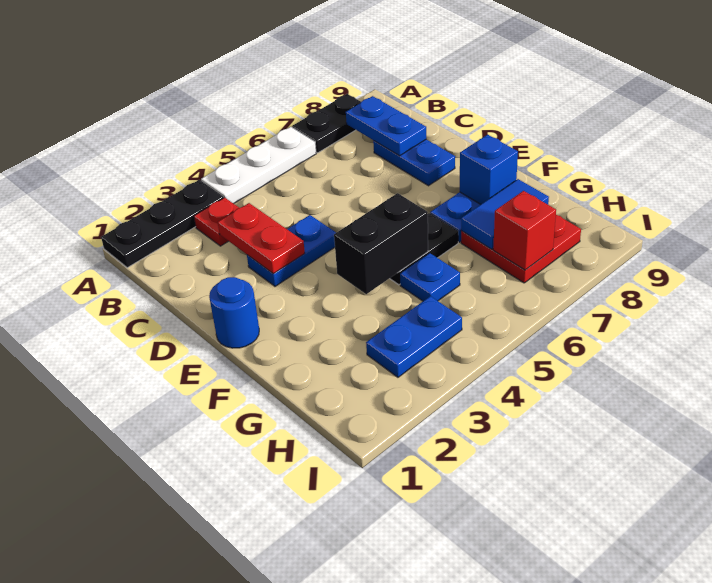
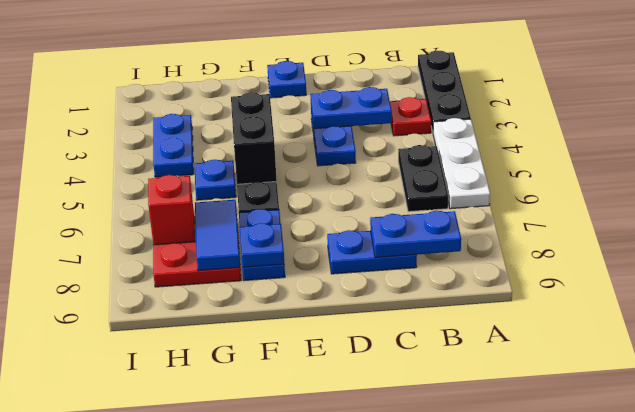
black 1x2 plate [292,94,361,153] -> black 1x2 plate moved to [398,145,448,212]
red 1x2 plate [218,203,305,274] -> blue 1x2 plate [310,87,392,129]
blue 1x1 round brick [209,277,259,348] -> blue 1x1 plate [267,61,306,98]
blue 1x1 brick [460,135,518,205] -> blue 1x1 plate [240,223,284,267]

